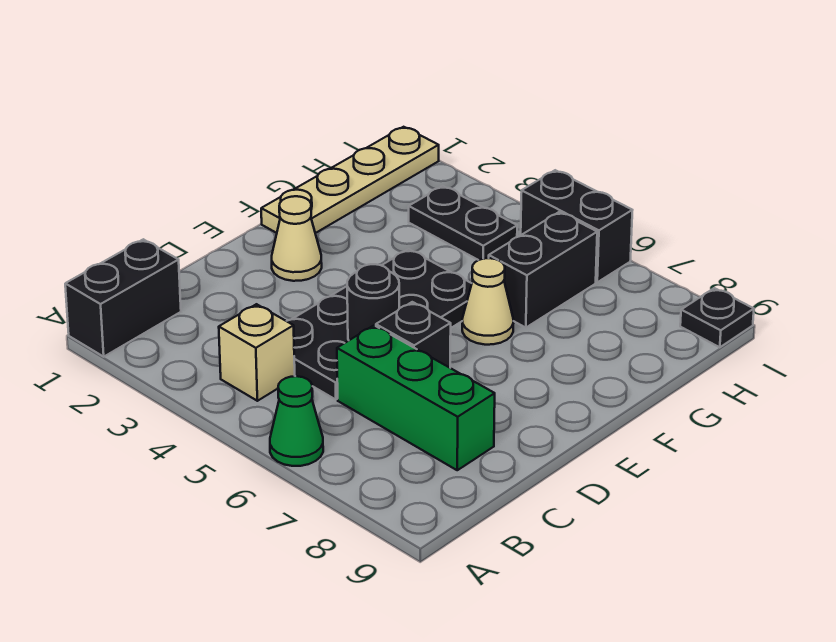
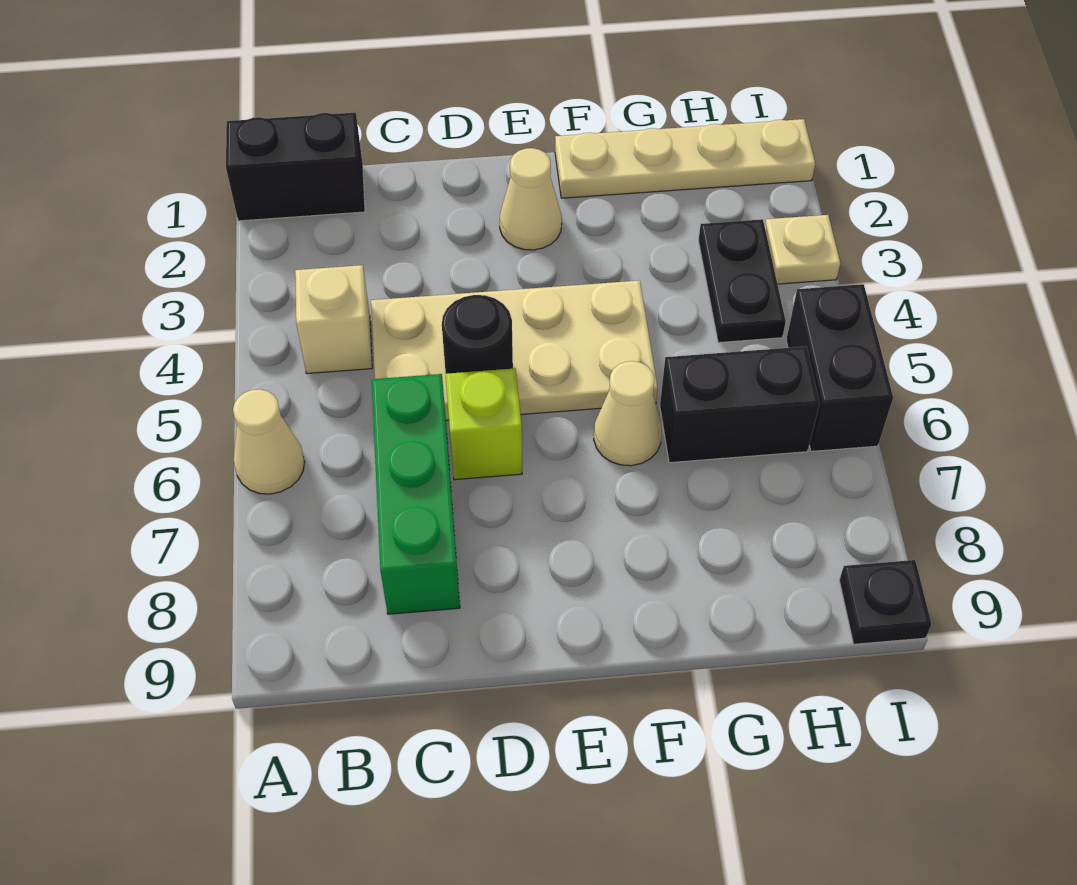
green 1x1 cone [270,376,323,466] -> tan 1x1 cone [233,389,305,494]
black 2x4 plate [287,249,472,400] -> tan 2x4 plate [371,280,658,420]
black 1x1 brick [376,302,451,368] -> lime 1x1 brick [446,368,522,480]
none -> tan 1x1 plate [765,215,840,284]

